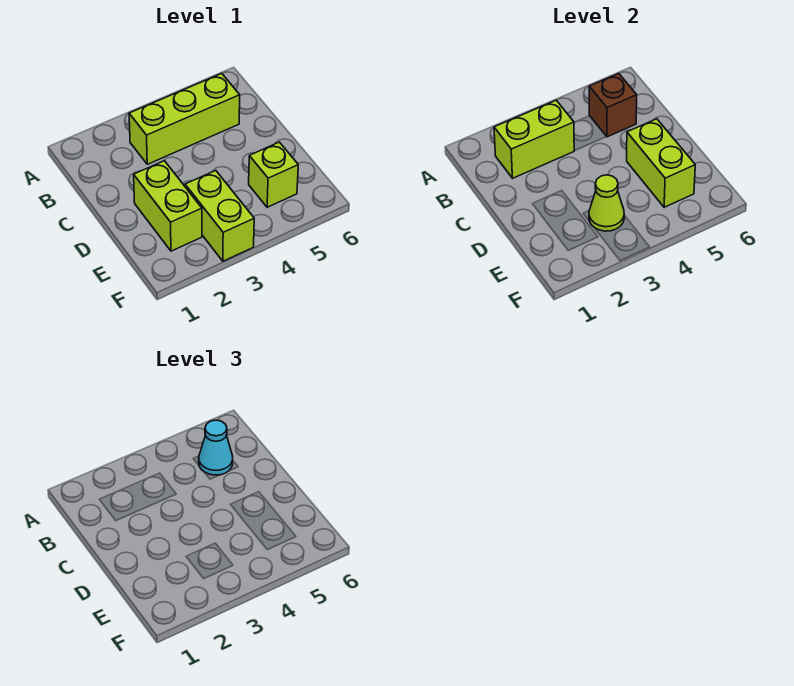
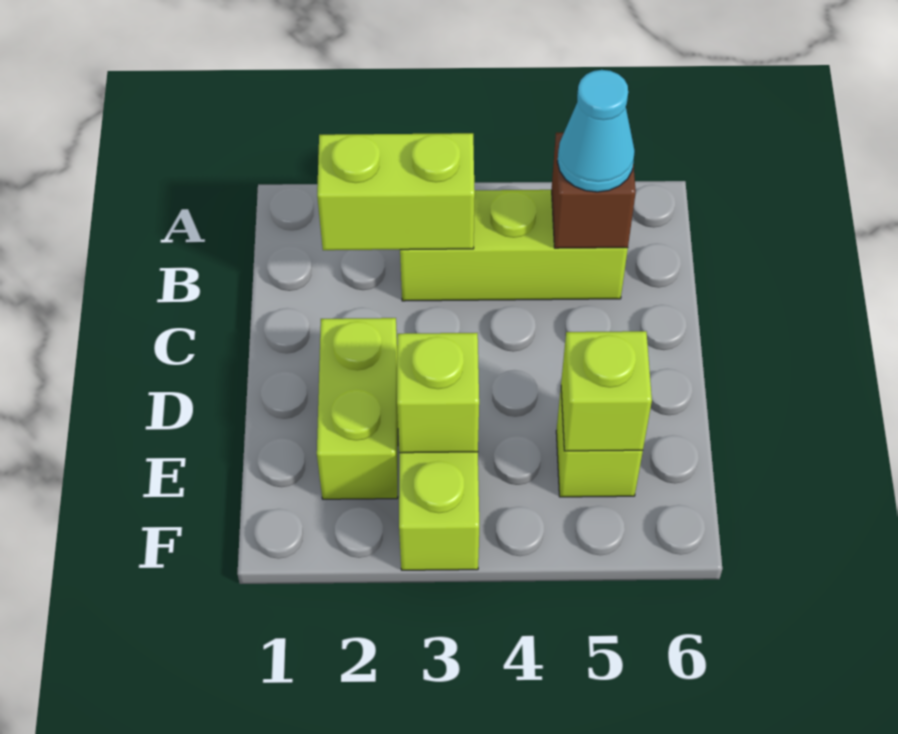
lime 1x2 brick [627,119,695,207] -> lime 1x1 brick [561,331,652,451]
lime 1x1 cone [589,175,624,231] -> lime 1x1 brick [397,333,479,453]

